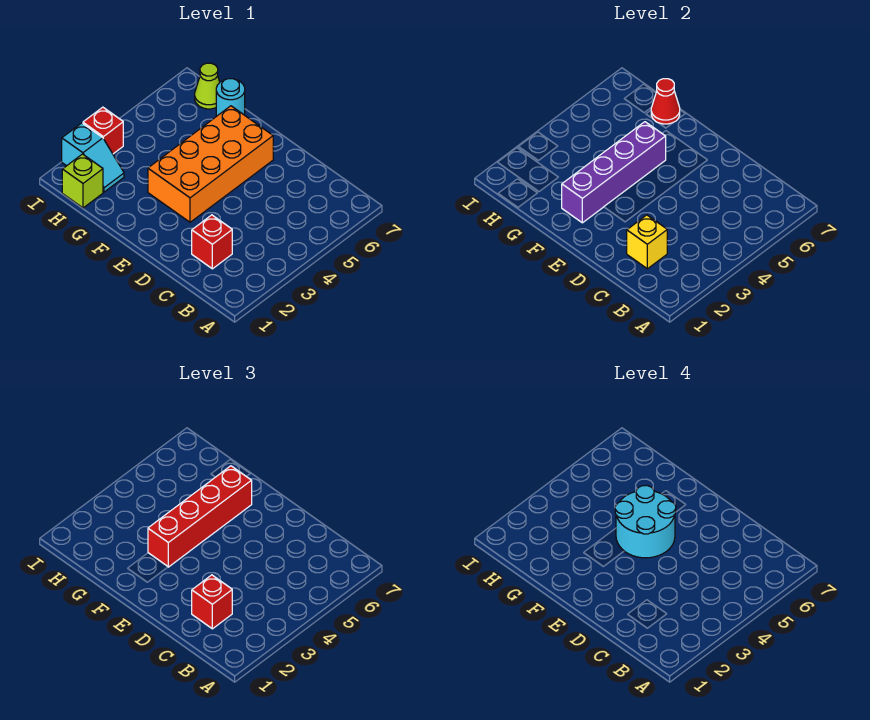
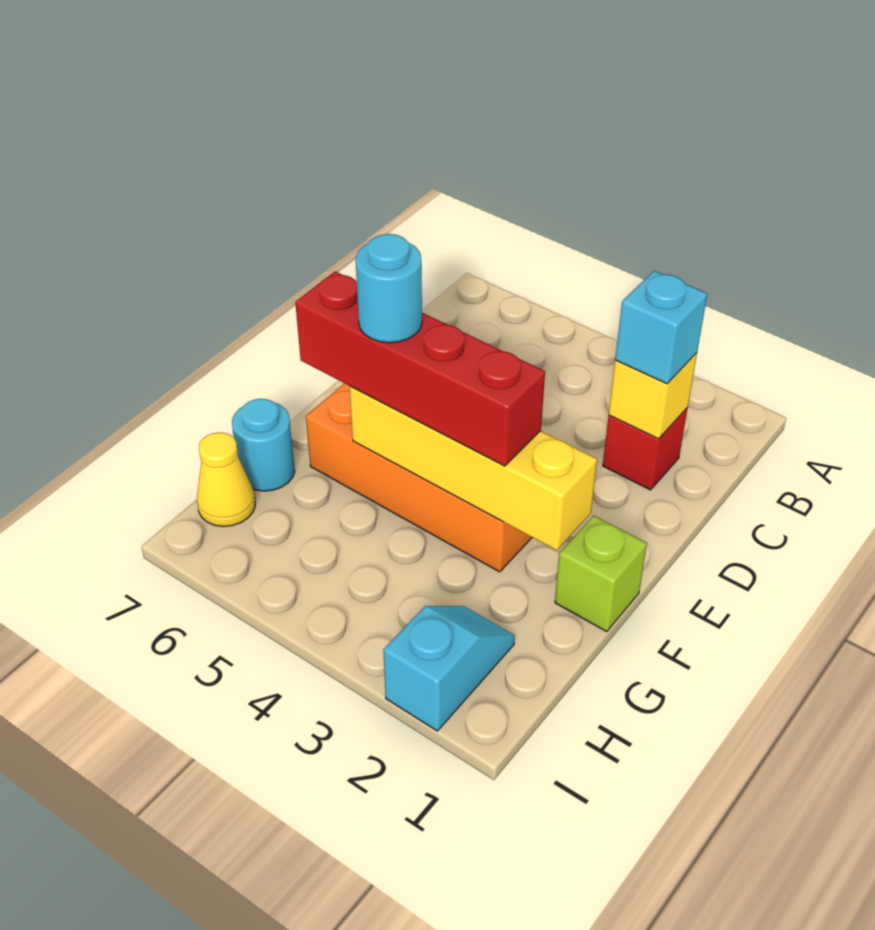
red 1x1 brick [192,575,232,629] -> cyan 1x1 brick [615,271,707,384]
cyan 2x2 round brick [615,486,676,558] -> cyan 1x1 round brick [356,234,422,343]
purple 1x4 brick [562,122,666,223] -> yellow 1x4 brick [350,386,597,551]
red 1x1 cone [651,79,680,124] -> none
lime 1x1 brick [62,154,103,208] -> lime 1x1 brick moved to [555,515,647,632]
lime 1x1 cone [195,63,220,109] -> yellow 1x1 cone [197,432,255,527]
red 1x1 brick [83,107,123,154] -> none

